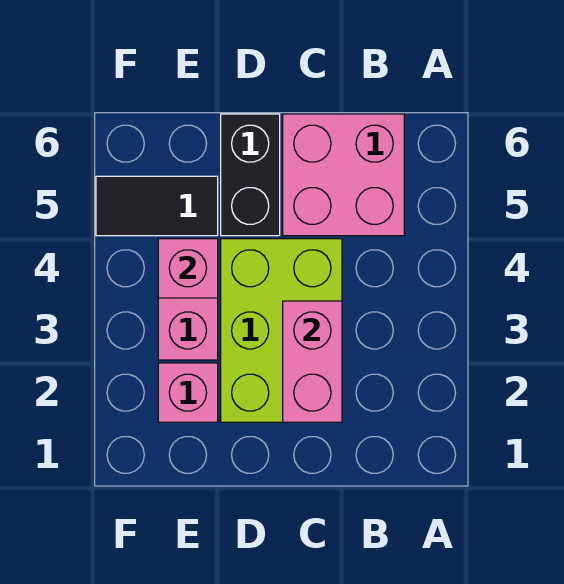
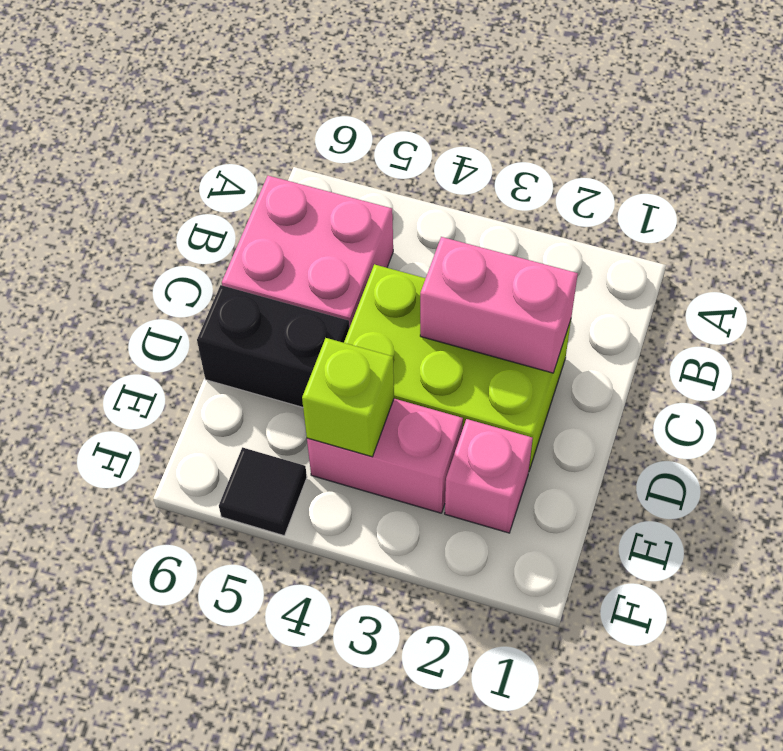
pink 1x1 brick [158,239,218,298] -> lime 1x1 brick [302,338,394,457]
black 1x2 tile [96,176,218,236] -> black 1x1 tile [219,447,307,536]

